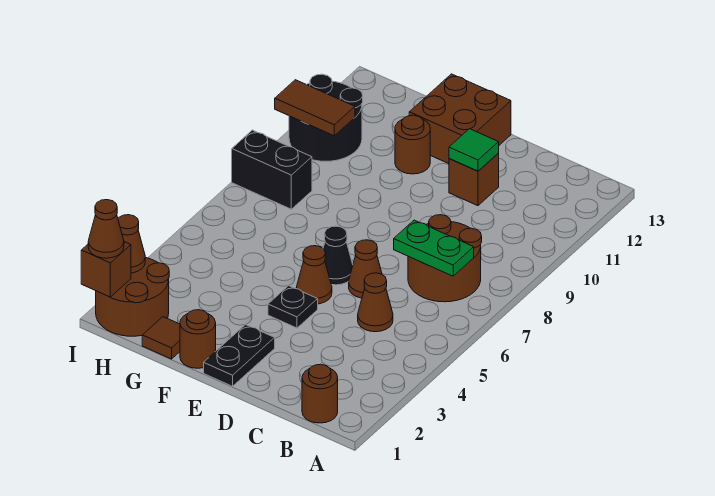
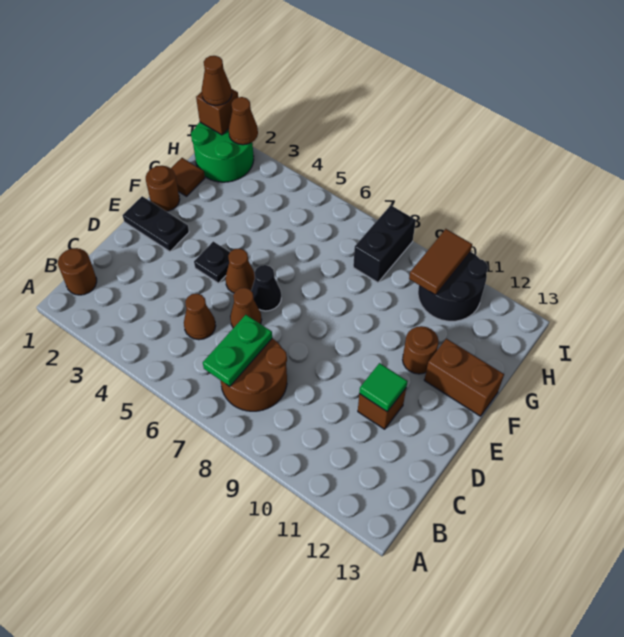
brown 2x2 brick [409,74,511,164] -> brown 1x2 brick [424,339,504,416]
brown 2x2 round brick [96,257,169,336] -> green 2x2 round brick [191,122,254,182]

